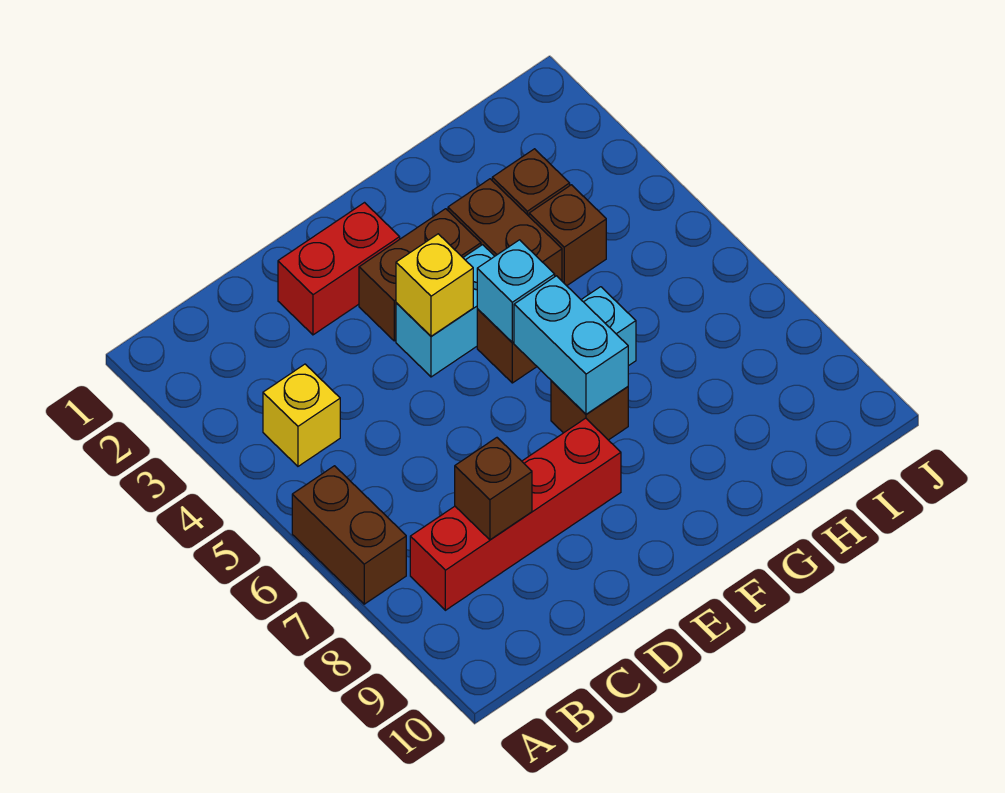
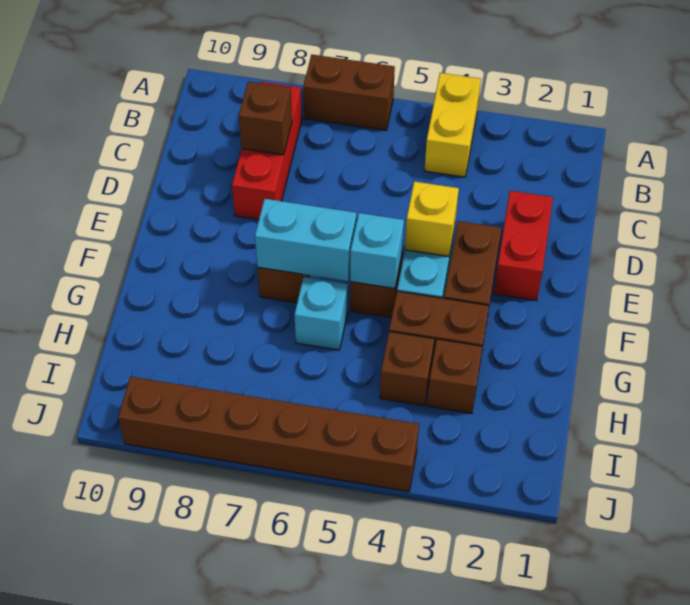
yellow 1x1 brick [263,364,340,466] -> yellow 1x2 brick [424,73,481,177]
red 1x4 brick [410,418,621,610] -> red 1x3 brick [232,82,302,220]
none -> brown 1x6 brick [118,377,419,492]

